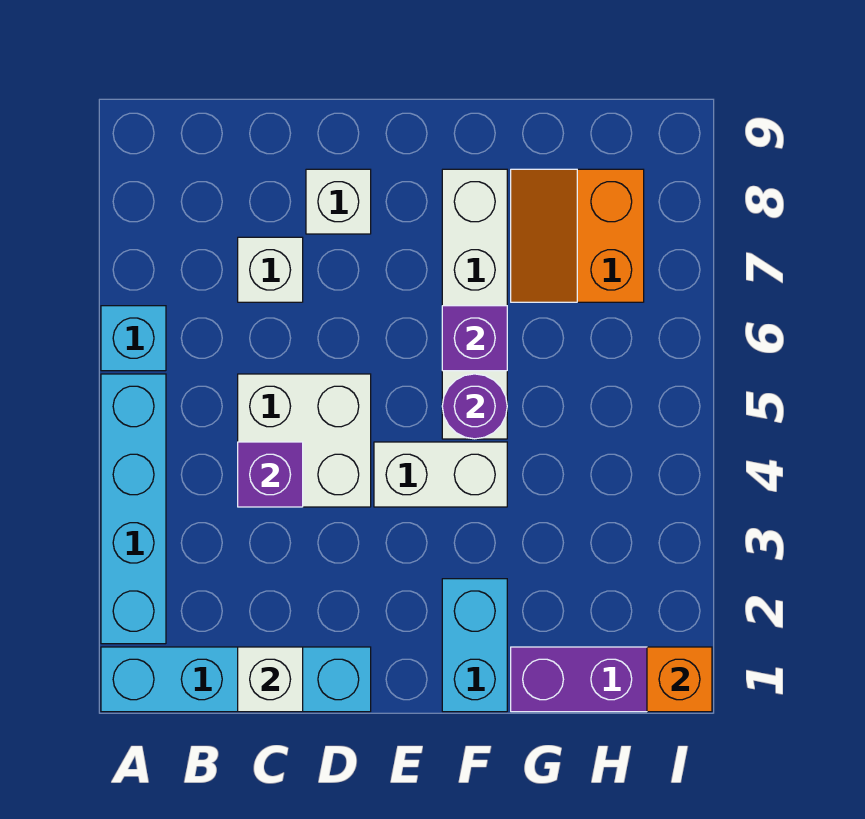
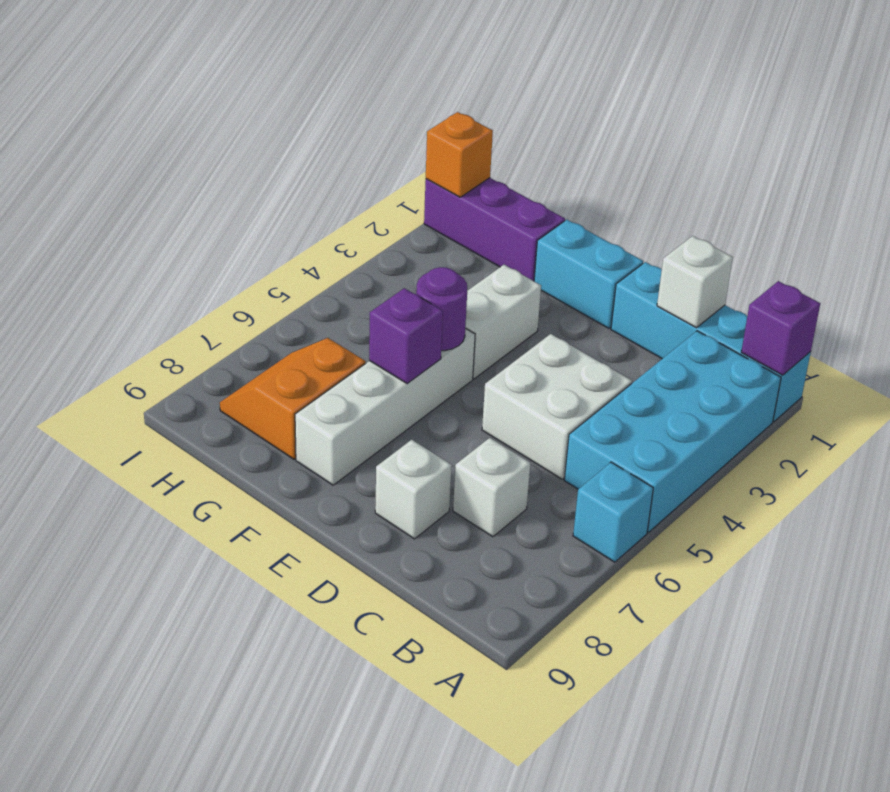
cyan 1x4 brick [101,374,166,644] -> cyan 2x4 brick [564,331,781,532]
purple 1x1 brick [238,442,303,507] -> purple 1x1 brick moved to [741,281,820,375]
white 1x2 brick [374,442,507,507] -> white 1x2 brick turned to [465,265,541,379]
cyan 1x2 brick [442,579,507,712] -> cyan 1x2 brick turned to [534,220,643,328]
orange 2x2 slope [511,169,644,302] -> orange 2x2 slope turned to [220,338,366,459]

